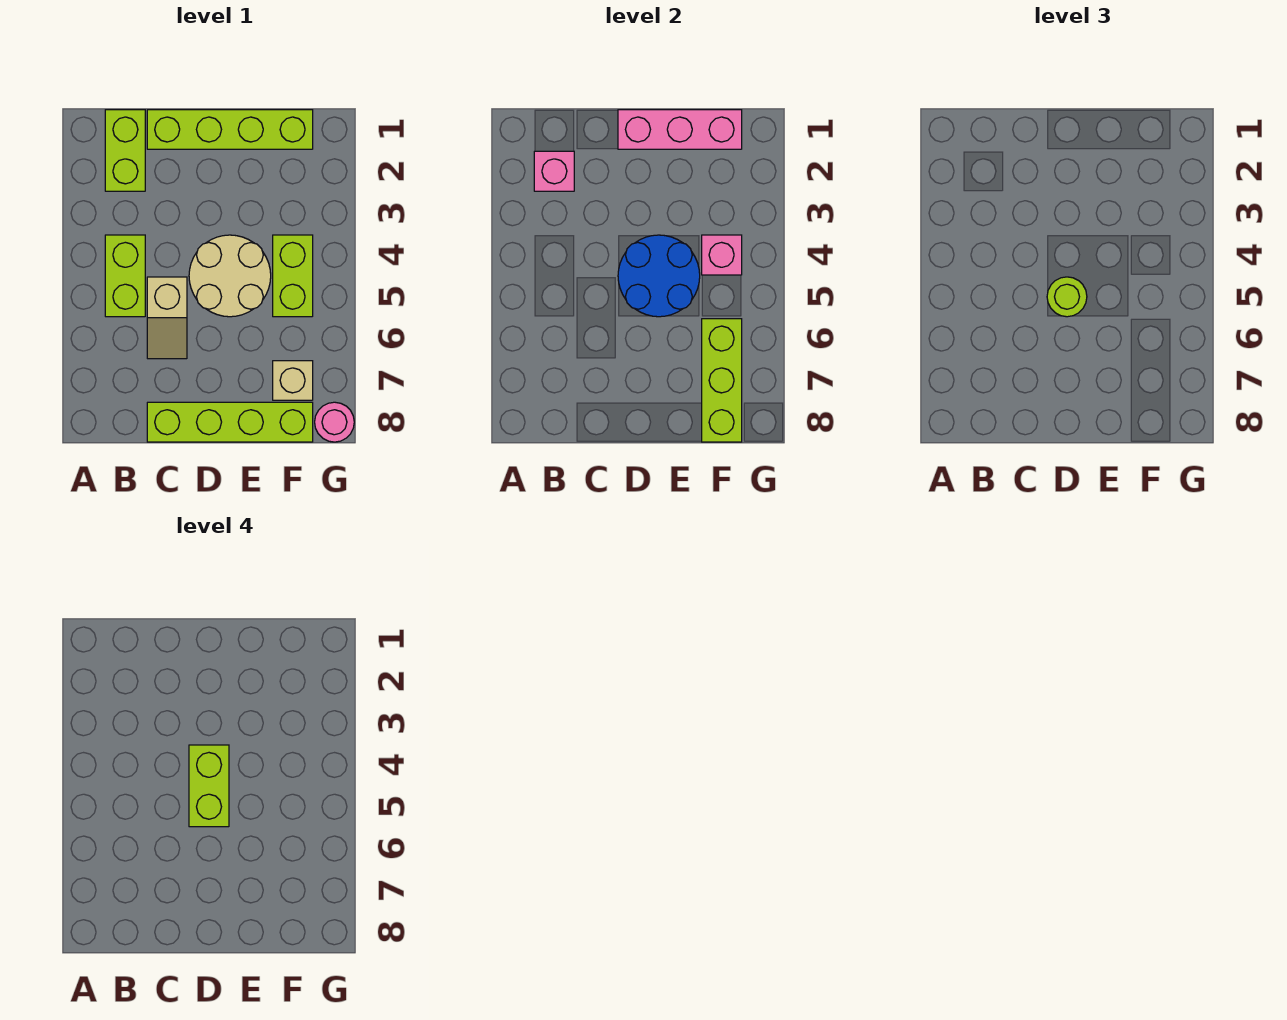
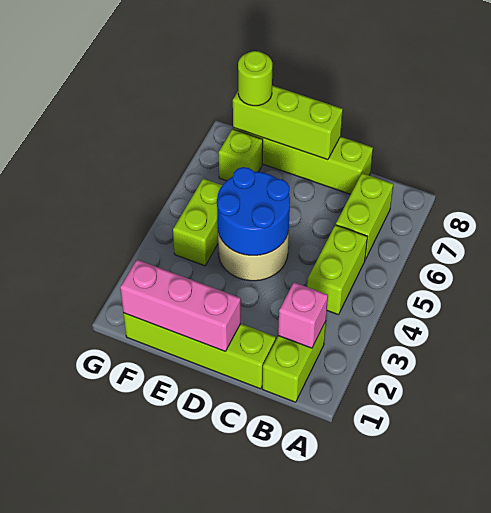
tan 1x2 slope [147,277,187,359] -> none
lime 1x2 brick [189,745,229,827] -> lime 1x2 brick moved to [336,173,393,260]
lime 1x1 round brick [1047,277,1087,317] -> lime 1x1 round brick moved to [238,51,272,106]
pink 1x1 brick [702,235,742,275] -> none
lime 1x3 brick [702,319,742,442] -> lime 1x3 brick turned to [233,86,343,160]
tan 1x1 brick [273,361,313,400] -> lime 1x1 brick [219,129,263,181]
pink 1x1 round brick [315,402,354,442] -> none

